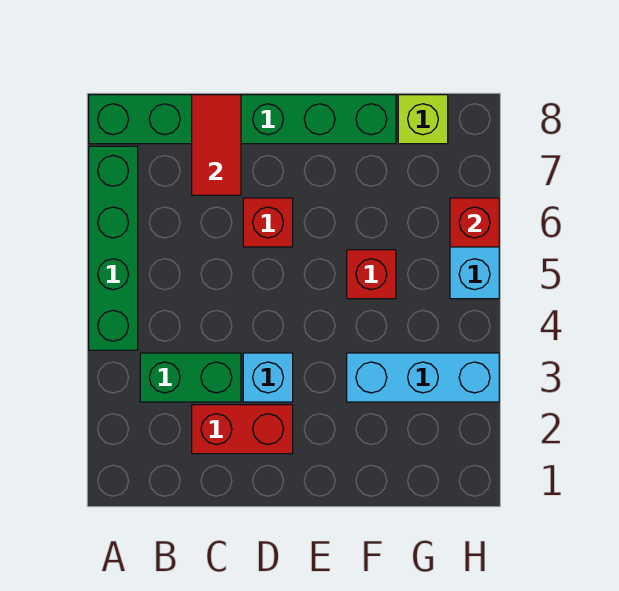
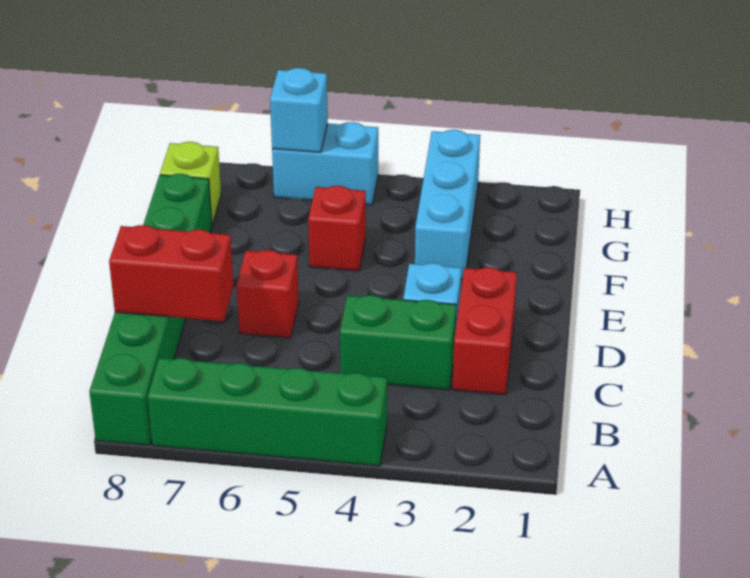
green 1x2 brick [140,353,241,402] -> green 1x2 brick turned to [340,295,456,390]
red 1x2 tile [192,95,241,195] -> red 1x2 brick [109,225,233,321]
red 1x1 brick [450,198,499,247] -> cyan 1x1 brick [270,68,328,152]

